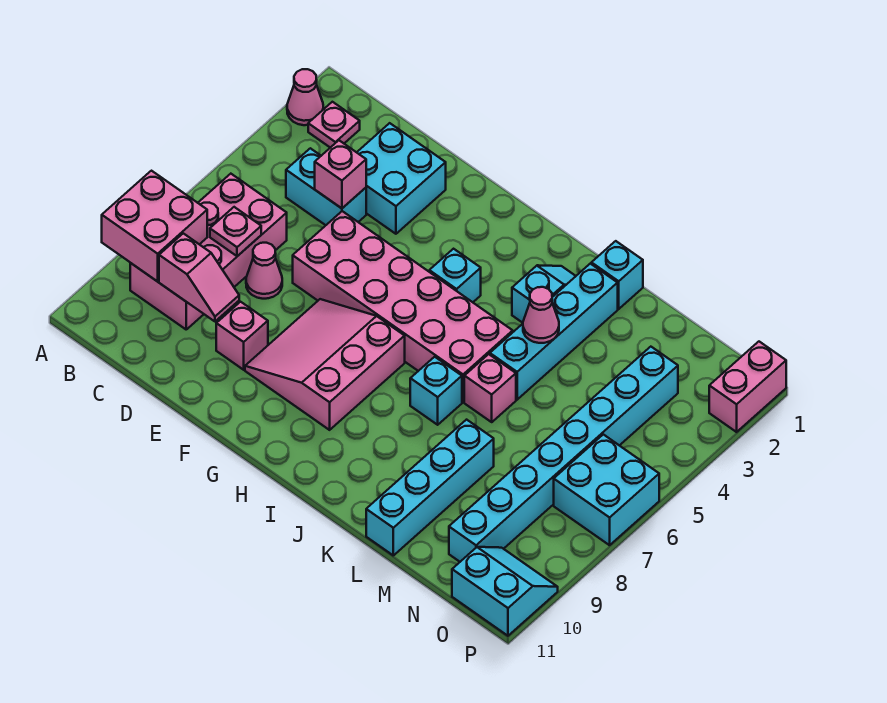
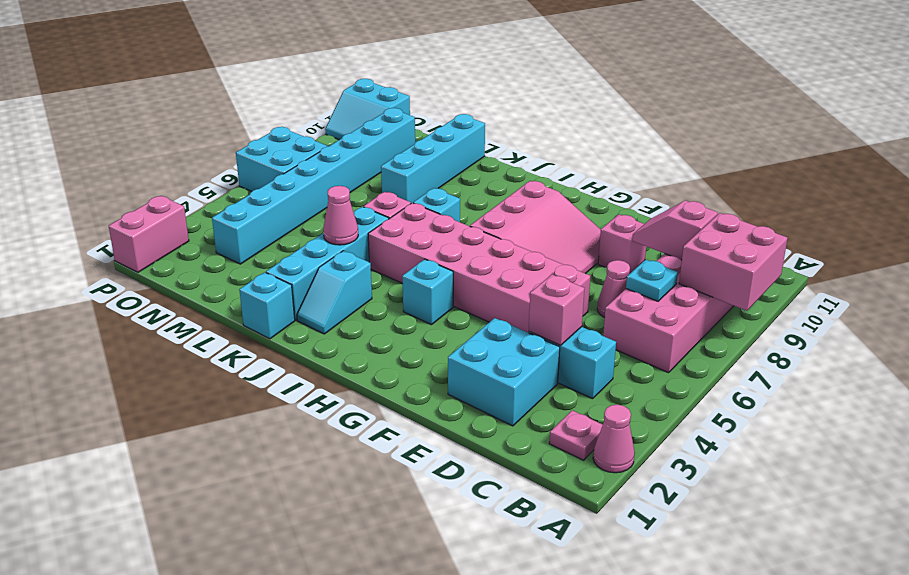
pink 1x1 plate [210,207,261,256] -> cyan 1x1 plate [626,260,678,301]

